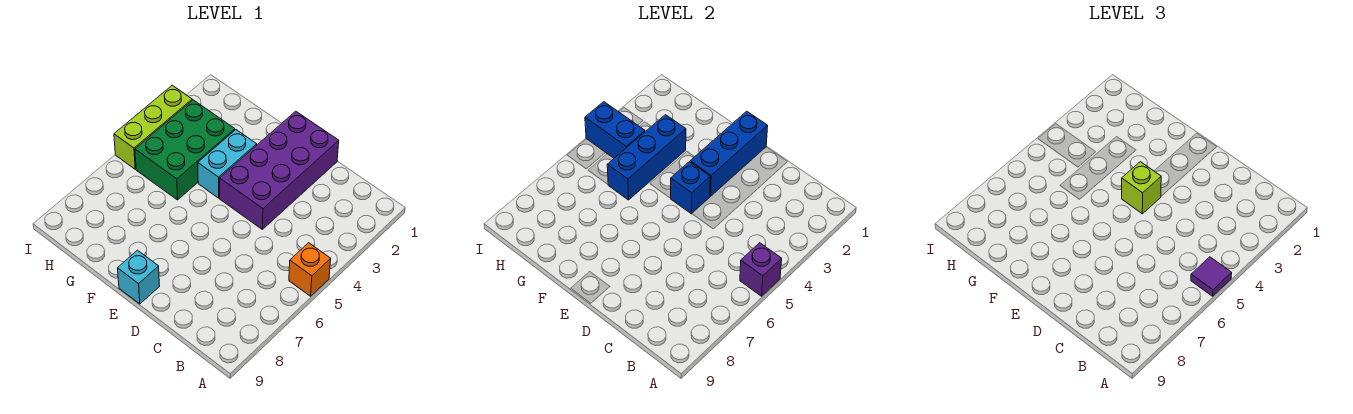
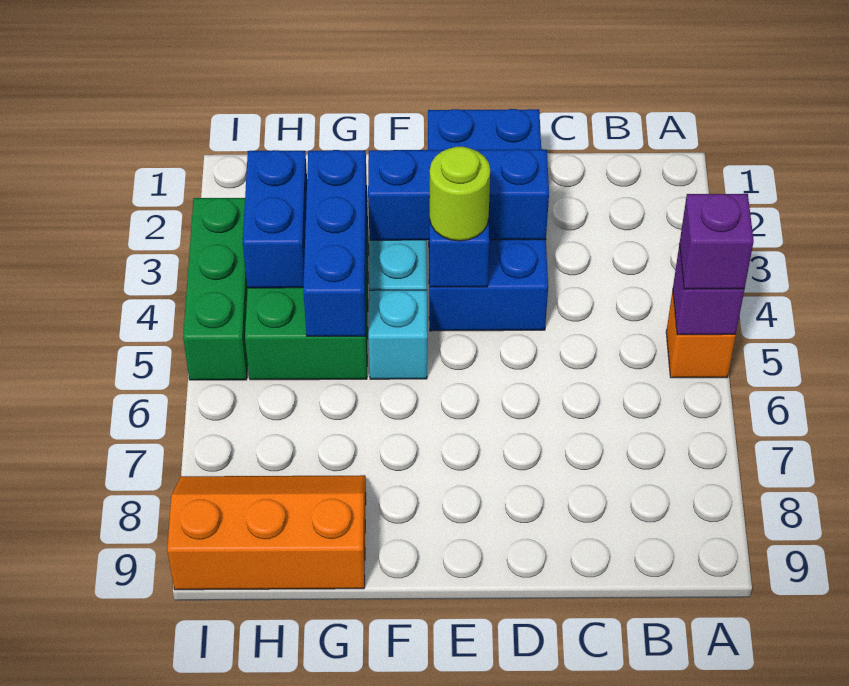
purple 1x1 tile [1191,257,1232,296] -> purple 1x1 brick [680,194,754,289]
purple 2x4 brick [220,111,339,229] -> blue 2x4 brick [428,109,548,331]
blue 1x3 brick [690,111,768,196] -> blue 1x3 brick turned to [368,149,549,240]
lime 1x1 brick [1122,162,1161,214] -> lime 1x1 round brick [429,147,490,241]
cyan 1x1 brick [118,250,160,304] -> cyan 1x1 brick moved to [368,290,427,379]
none -> orange 2x3 slope [167,475,366,590]
blue 1x2 brick [585,102,645,158] -> blue 1x2 brick turned to [243,150,307,288]
lime 1x3 brick [114,85,192,169] -> green 1x3 brick [183,198,248,380]

